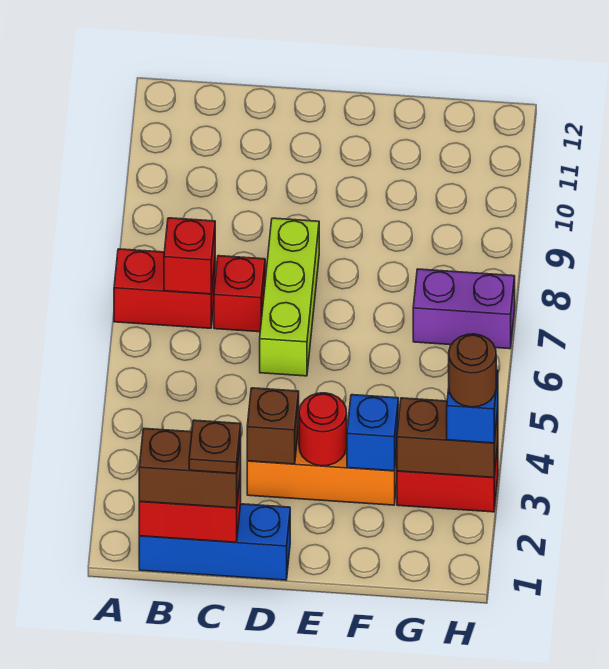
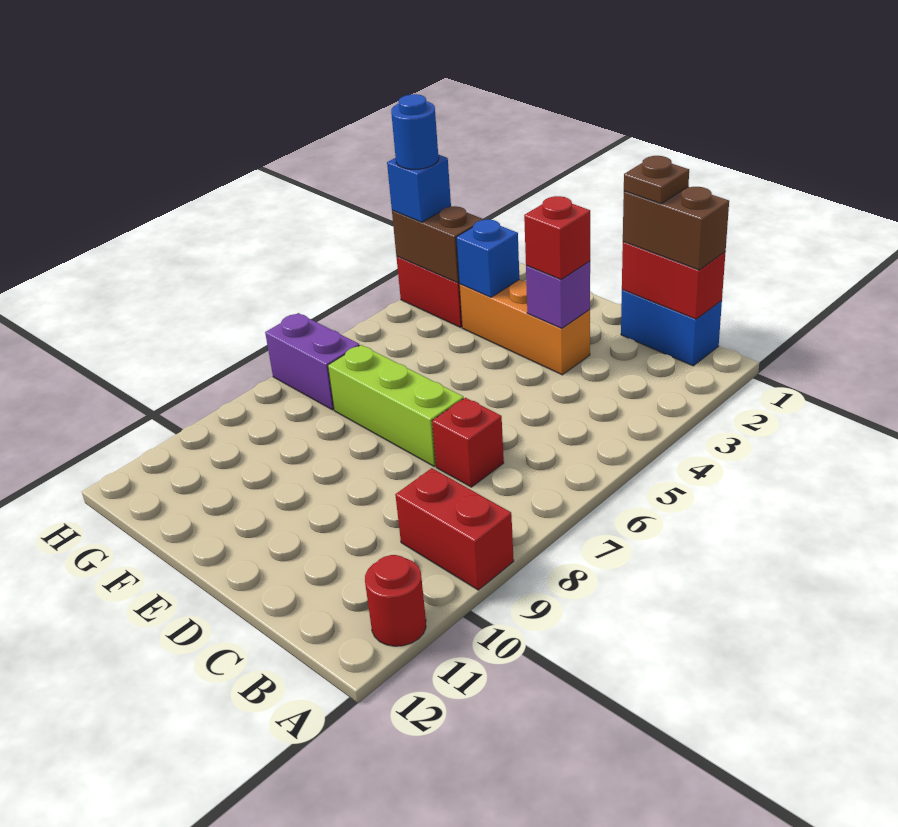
red 1x2 brick [114,249,215,328] -> red 1x2 brick moved to [395,468,514,590]
blue 1x3 brick [139,504,290,580] -> blue 1x2 brick [621,290,722,366]
red 1x1 brick [164,218,215,294] -> red 1x1 brick moved to [524,196,590,280]
brown 1x1 brick [247,388,299,464] -> purple 1x1 brick [526,261,590,328]
lime 1x3 brick [260,218,319,376] -> lime 1x3 brick turned to [328,345,464,467]
red 1x1 round brick [299,393,347,466] -> red 1x1 round brick moved to [365,555,426,646]
brown 1x1 round brick [449,334,496,407] -> blue 1x1 round brick [391,94,439,169]

